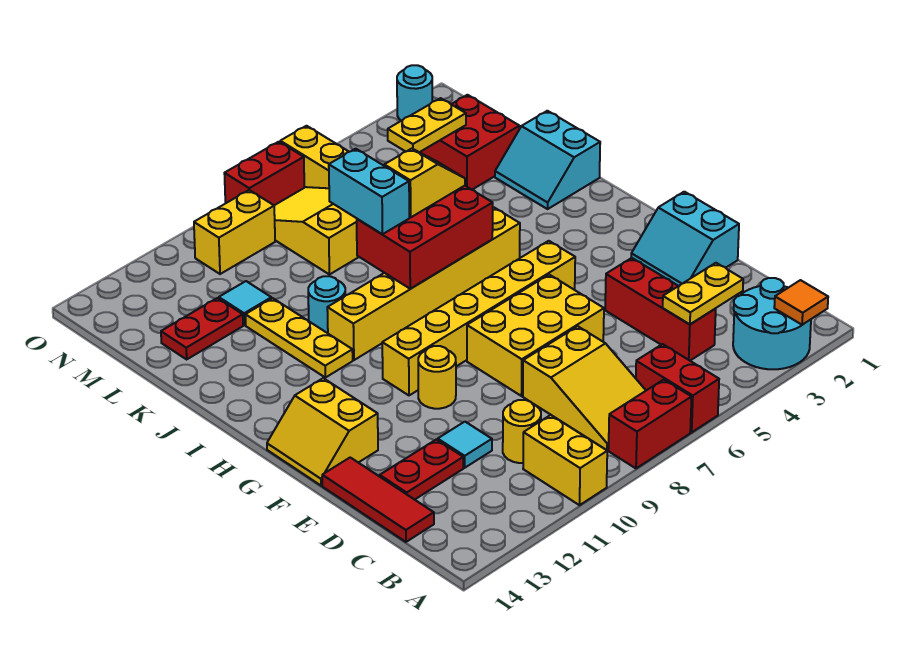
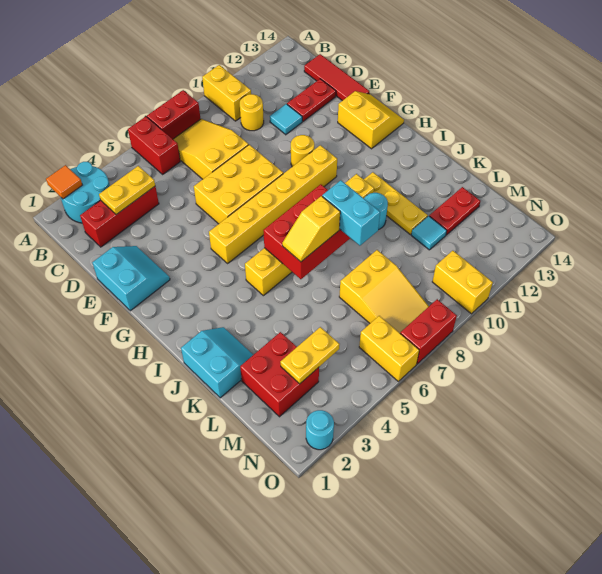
red 1x3 brick [605,258,716,361] -> red 1x3 brick turned to [80,186,159,247]
yellow 1x2 brick [194,190,275,274] -> yellow 1x2 brick turned to [432,251,493,314]

